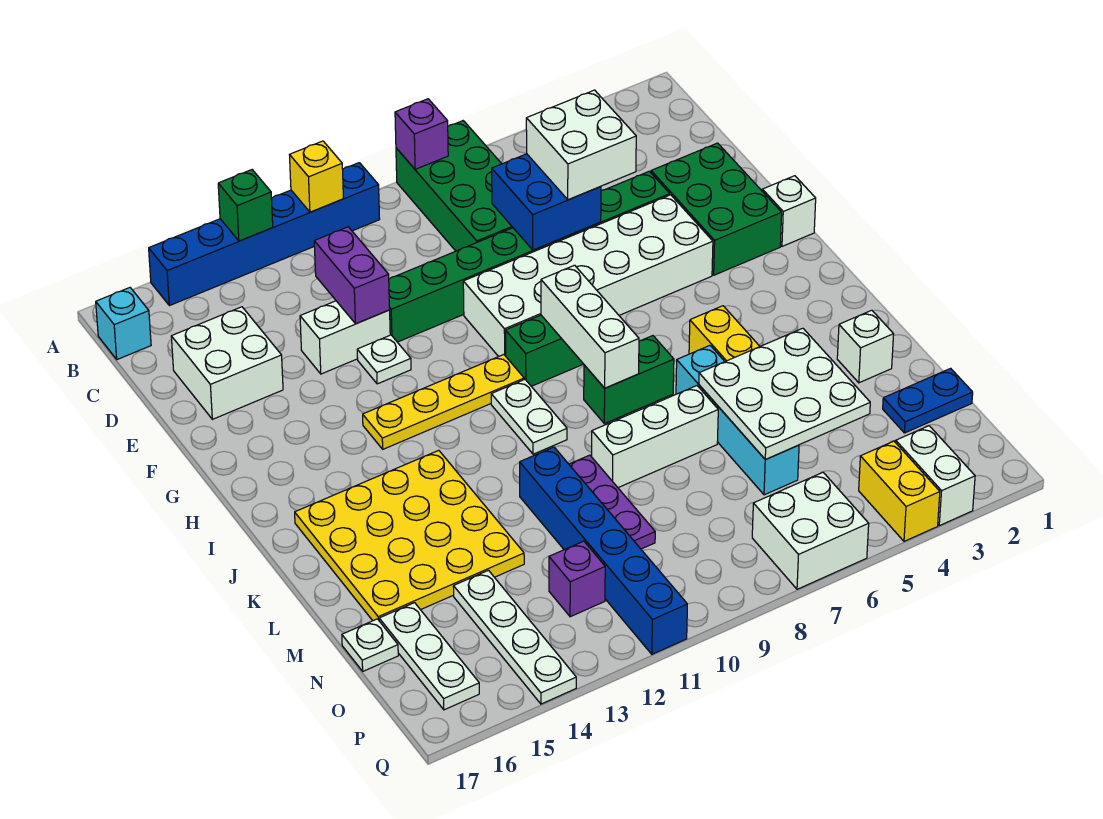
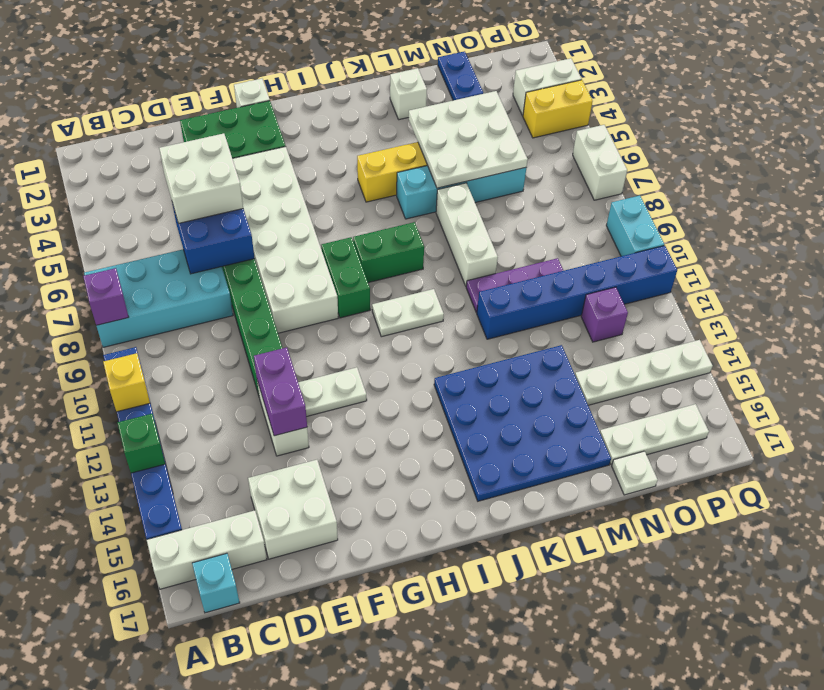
green 2x4 brick [396,121,513,251] -> cyan 2x4 brick [84,249,233,347]
purple 1x2 brick [314,227,390,324] -> purple 1x2 brick turned to [254,347,307,436]
white 1x1 plate [357,335,411,384] -> white 1x2 plate [298,367,367,417]
white 1x3 brick [541,265,639,388] -> white 1x3 brick moved to [147,510,267,589]
yellow 1x4 plate [363,355,524,449] -> none
green 1x2 brick [584,336,674,424] -> green 1x2 brick turned to [353,222,424,283]
yellow 4x4 plate [295,450,524,621] -> blue 4x4 plate [434,345,611,501]
white 2x2 brick [752,473,869,589] -> white 1x2 brick [573,125,627,200]
none -> cyan 1x2 brick [606,196,664,256]

